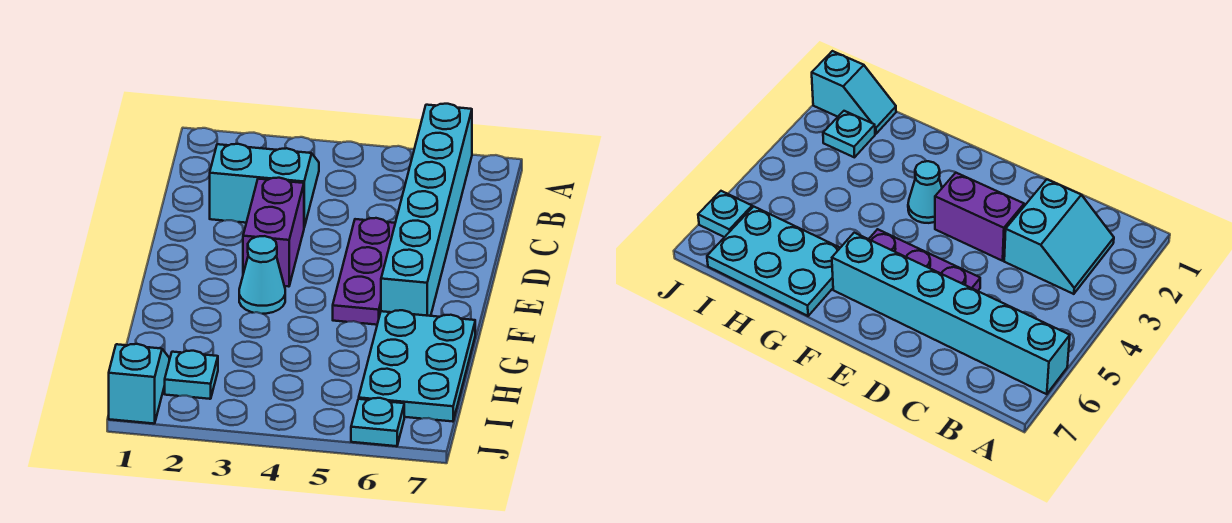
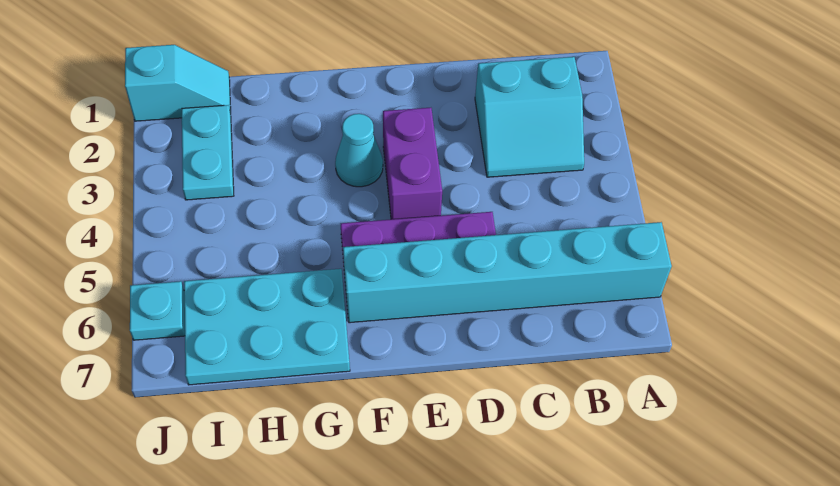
cyan 2x2 slope [210,144,319,227] -> cyan 2x2 slope turned to [475,57,584,177]
purple 1x2 brick [243,178,304,287] -> purple 1x2 brick turned to [383,108,442,219]
cyan 1x1 plate [165,351,218,399] -> cyan 1x2 plate [182,105,234,200]

